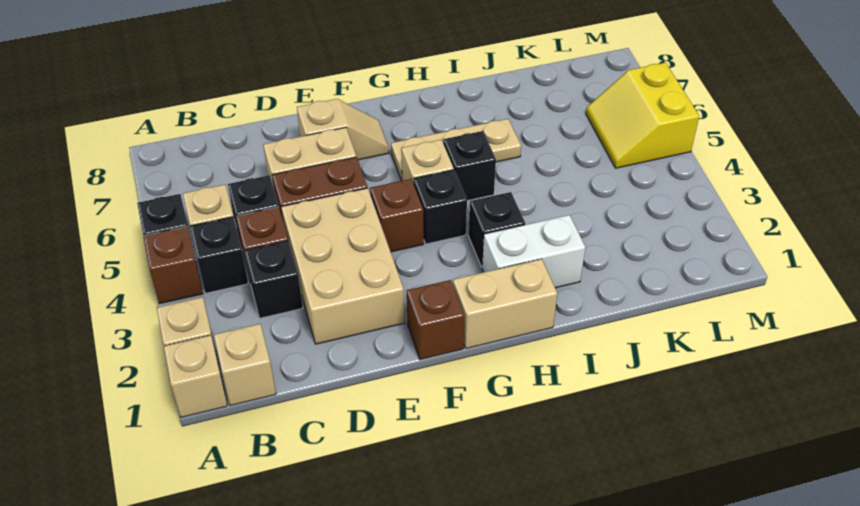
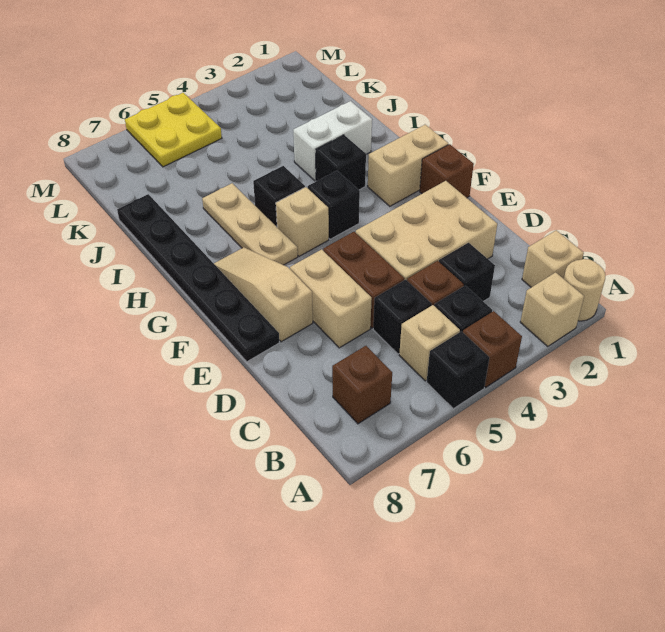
tan 1x1 brick [164,335,227,417] -> tan 1x1 round brick [564,259,605,321]
tan 1x2 slope [297,99,389,160] -> tan 1x3 slope [214,247,313,342]
none -> black 1x6 plate [117,194,279,362]
brown 1x1 brick [370,179,424,252] -> brown 1x1 brick moved to [332,346,392,424]
tan 1x2 brick [453,259,558,349] -> tan 1x2 brick turned to [368,125,448,206]
white 1x2 brick [482,215,585,288] -> white 1x2 brick turned to [293,101,372,181]
yellow 2x2 slope [586,63,699,168] -> yellow 2x2 plate [125,93,222,167]

